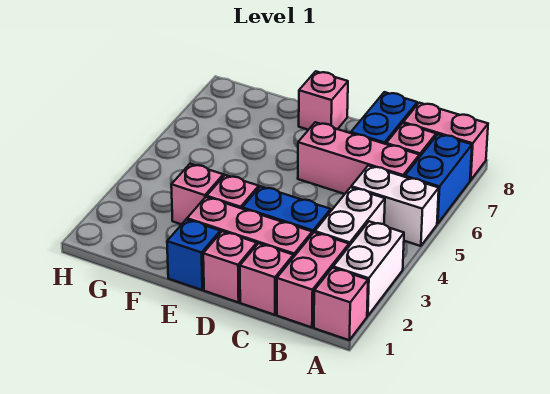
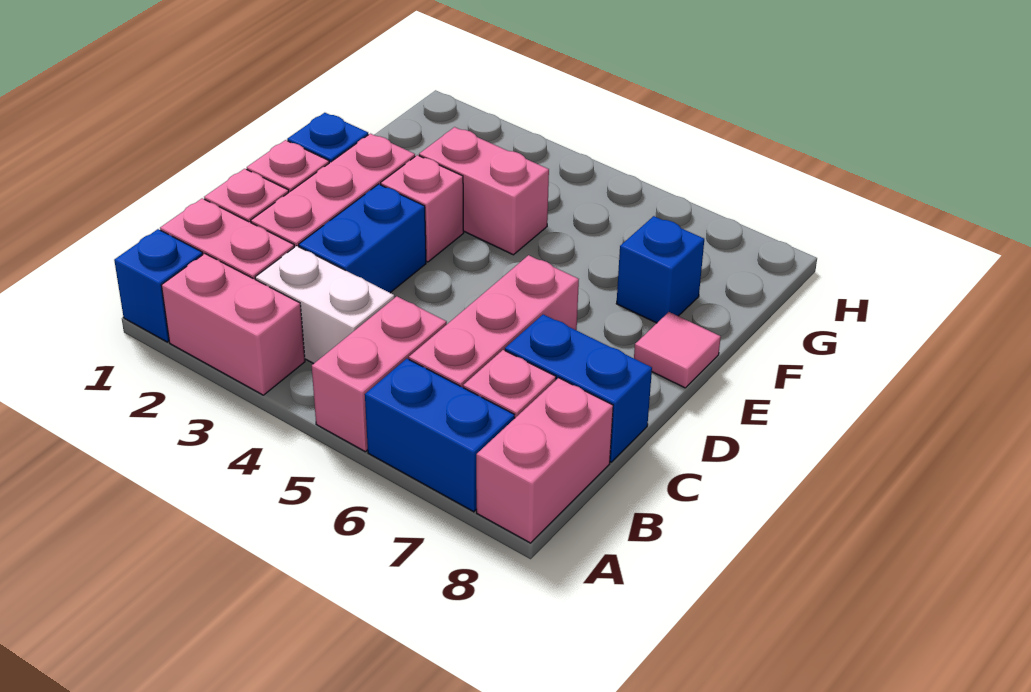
pink 1x1 brick [314,268,368,340] -> blue 1x1 brick [114,229,203,342]
white 1x2 brick [333,221,404,316] -> pink 1x2 brick [161,254,305,395]
white 1x2 brick [351,166,439,246] -> pink 1x2 brick [312,296,447,452]
pink 1x1 brick [299,71,348,130] -> pink 1x1 tile [634,312,721,388]
pink 1x1 brick [171,164,223,224] -> pink 1x2 brick [419,127,549,255]
none -> blue 1x1 brick [616,216,704,323]

